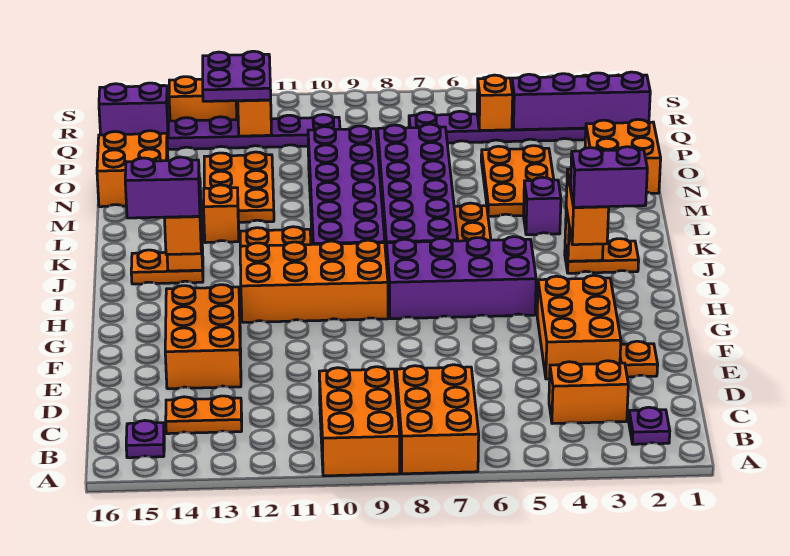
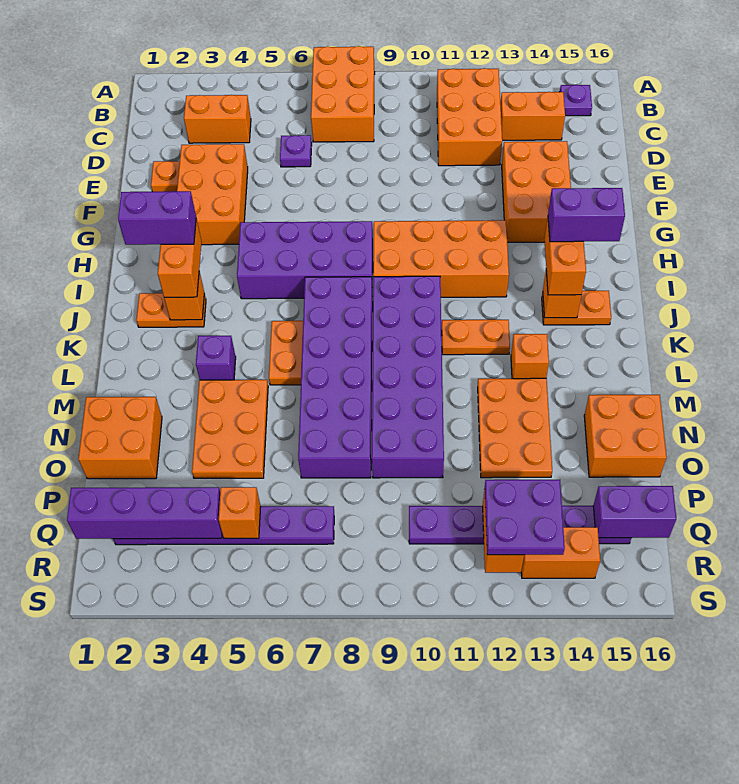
orange 2x3 brick [319,367,400,476] -> orange 2x3 brick moved to [437,68,502,166]
purple 1x1 plate [629,407,670,444] -> purple 1x1 plate moved to [280,135,312,167]
orange 1x2 plate [166,396,242,434] -> orange 1x2 brick [500,92,565,140]

